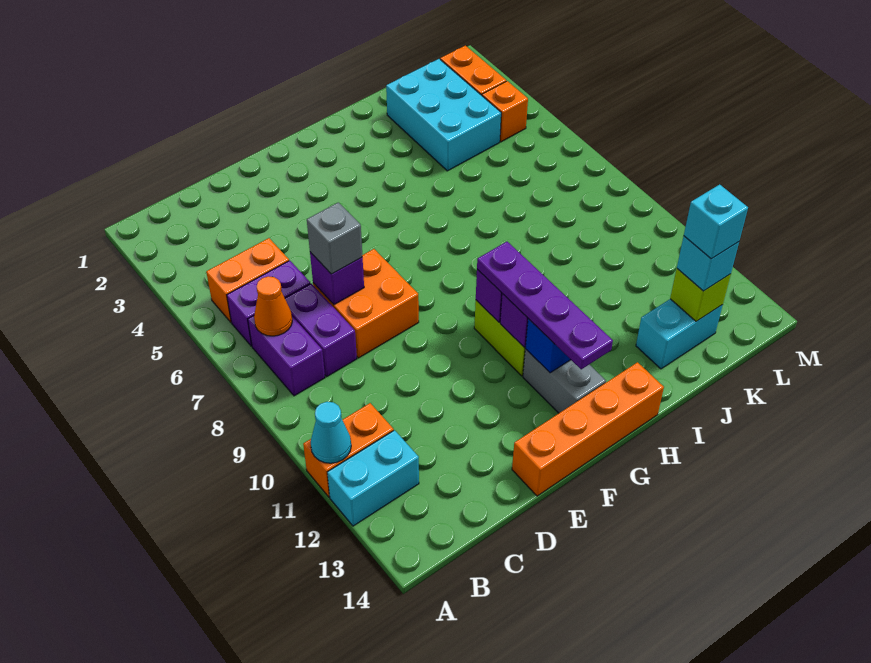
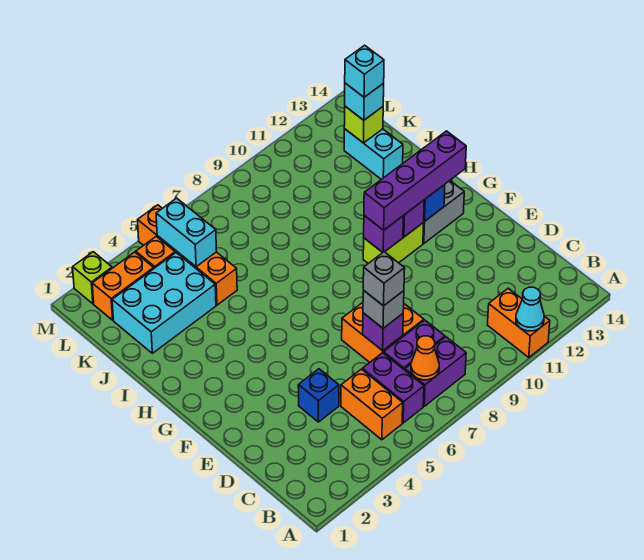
cyan 1x2 brick [327,430,419,526] -> cyan 1x2 brick moved to [156,198,217,267]
none -> blue 1x1 brick [298,369,339,422]
none -> grey 1x1 brick [363,252,405,306]
orange 1x4 brick [512,362,664,496] -> orange 1x4 brick moved to [138,205,237,305]
purple 1x4 plate [477,242,613,369] -> purple 1x4 brick [364,131,466,230]
none -> lime 1x1 brick [73,252,112,304]

